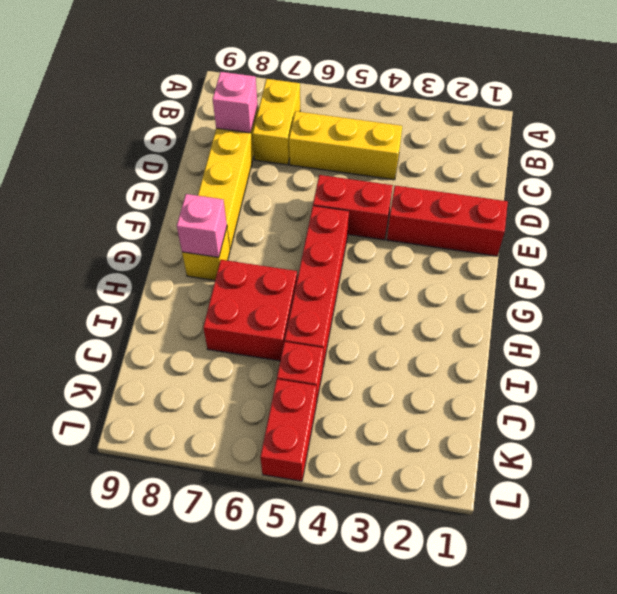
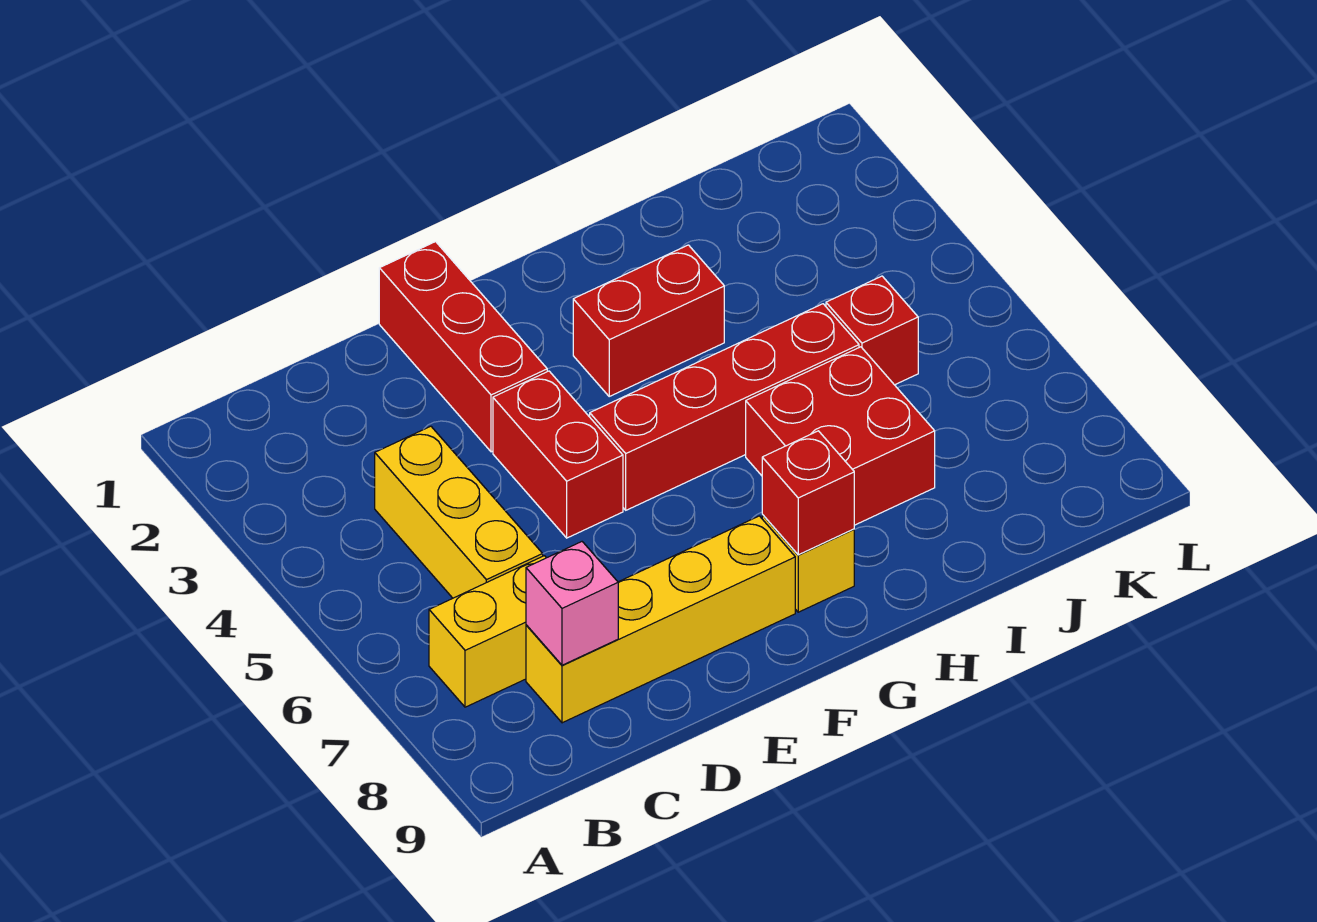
pink 1x1 brick [177,194,227,257] -> red 1x1 brick [762,431,854,555]
red 1x2 brick [260,379,316,481] -> red 1x2 brick moved to [573,245,724,396]

